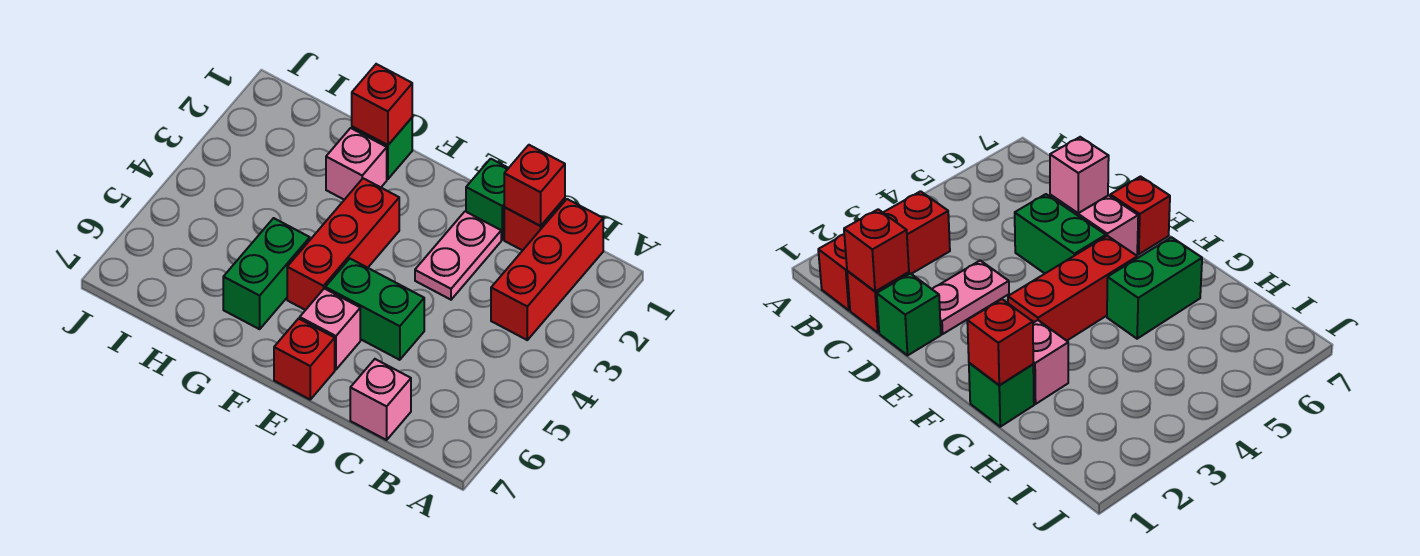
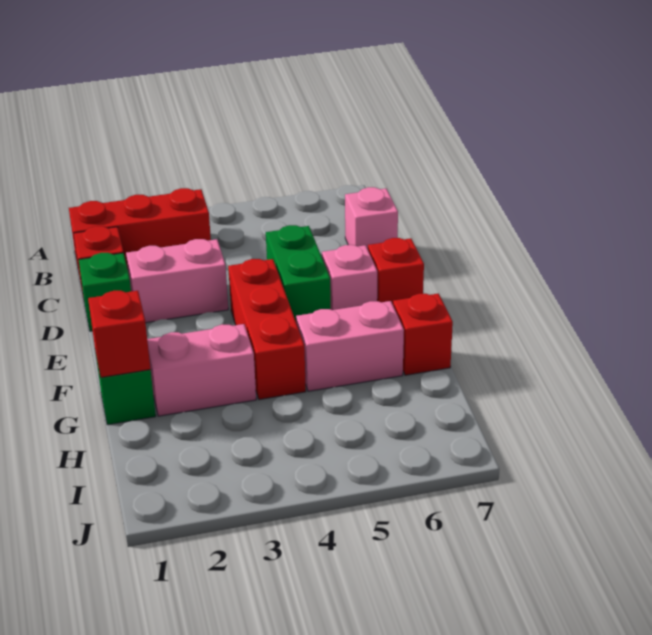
red 1x1 brick [504,145,565,226] -> red 1x1 brick moved to [393,294,453,375]
pink 1x2 plate [415,211,501,300] -> pink 1x2 brick [126,239,228,323]
red 1x3 brick [287,178,399,310] -> red 1x3 brick turned to [228,259,306,400]
pink 1x1 brick [326,128,387,200] -> pink 1x2 brick [147,324,256,416]
green 1x2 brick [223,218,310,329] -> pink 1x2 brick [296,301,404,391]

